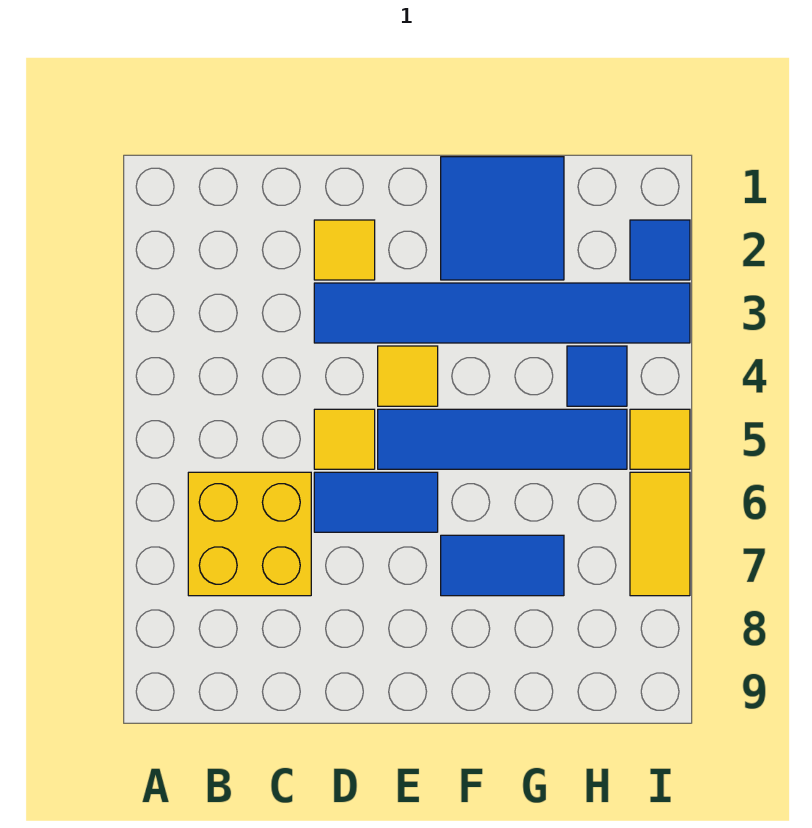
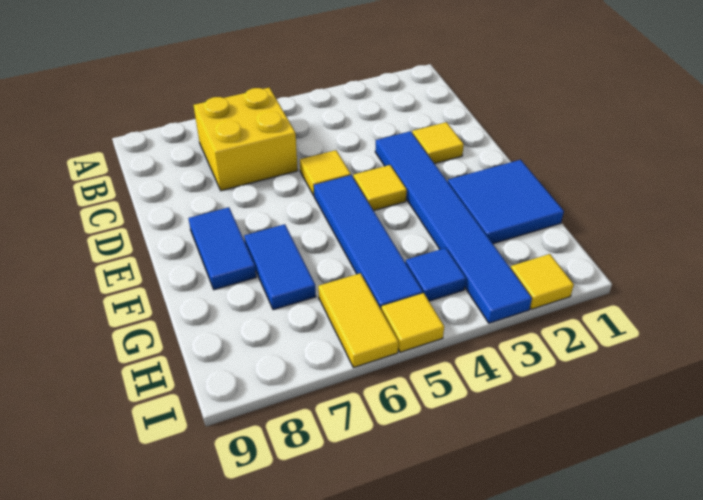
blue 1x2 tile [314,472,438,532] -> blue 1x2 tile moved to [188,207,256,290]
blue 1x1 tile [630,220,690,280] -> yellow 1x1 tile [511,254,574,309]
yellow 1x2 tile [630,472,690,596] -> yellow 1x2 tile turned to [318,273,398,368]

